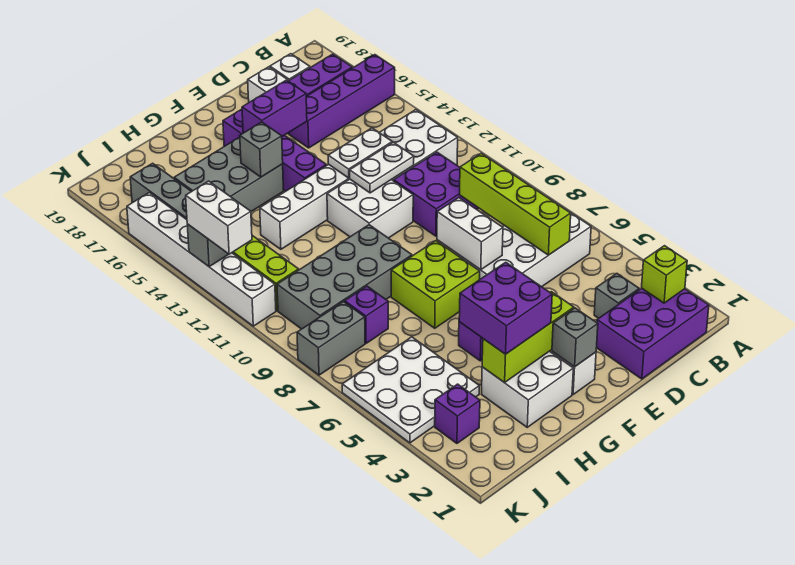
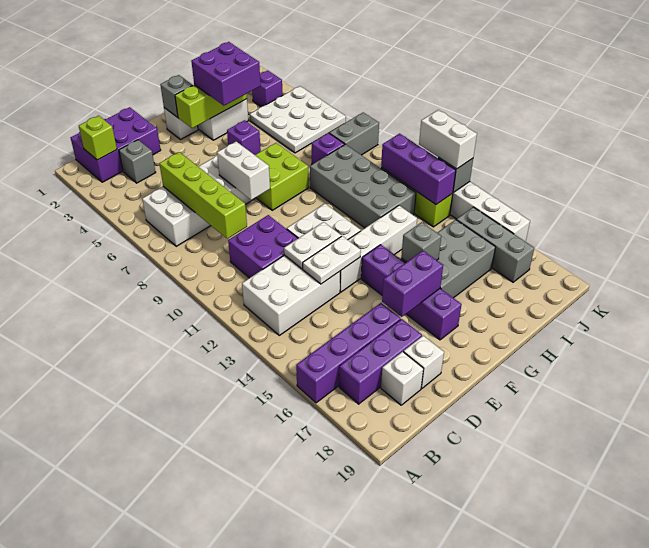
grey 2x4 brick [277,225,412,329] -> grey 2x4 brick turned to [310,144,416,228]
none -> purple 1x3 brick [381,134,456,205]

